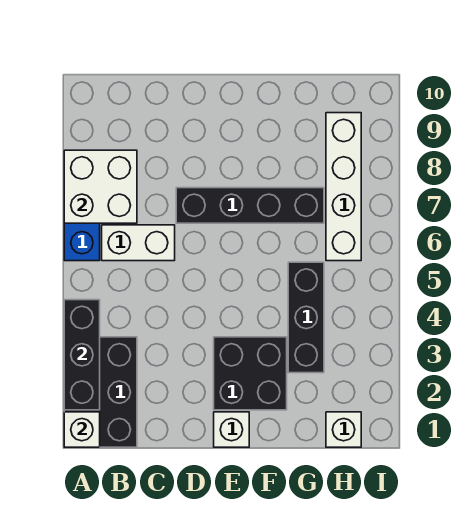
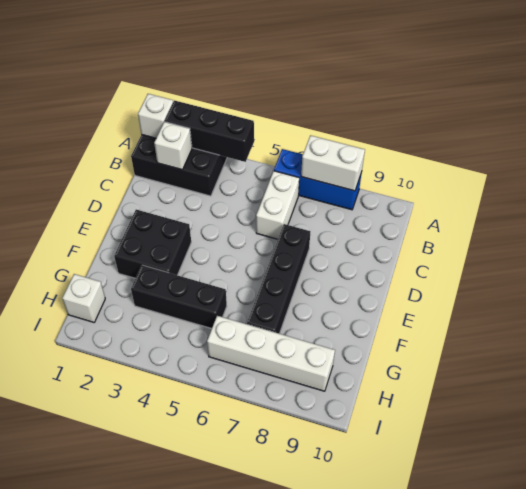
white 2x2 brick [64,150,137,223] -> white 1x2 brick [301,135,365,191]
white 1x1 brick [214,412,249,447] -> white 1x1 brick moved to [154,122,192,170]

